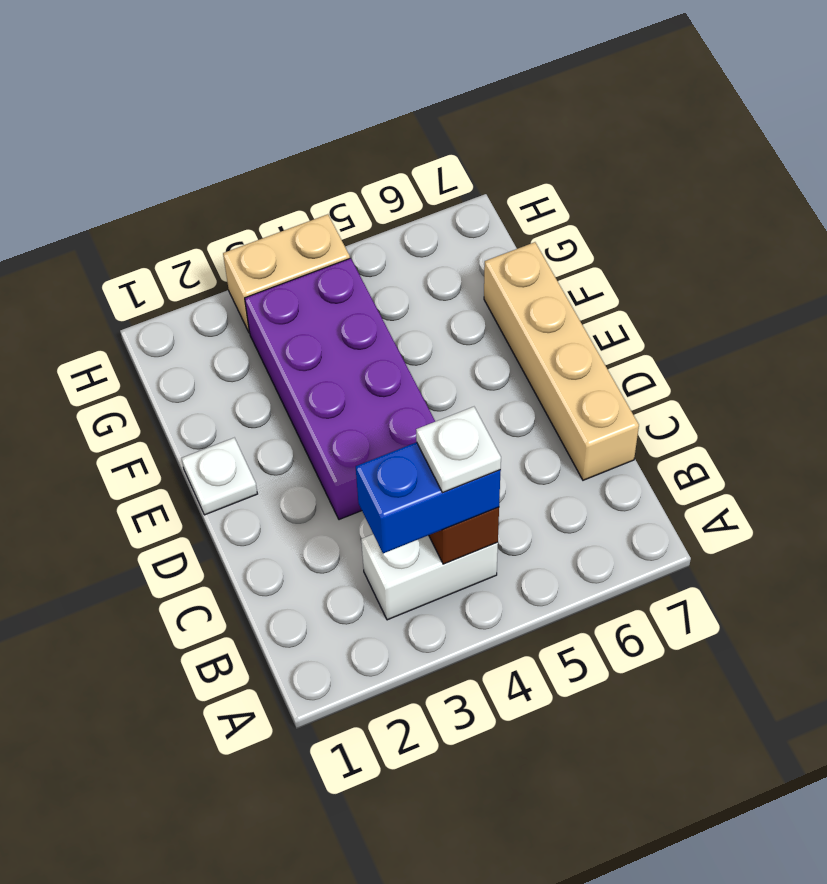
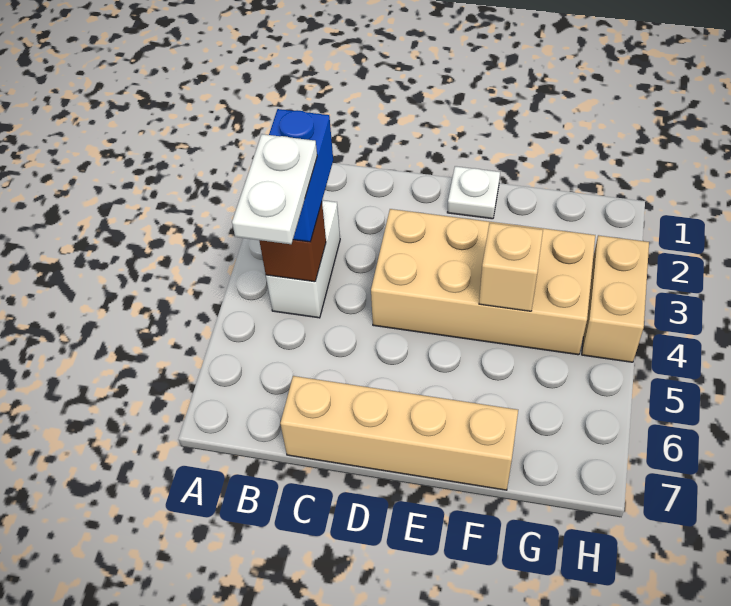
white 1x1 plate [416,407,501,493] -> white 1x2 plate [232,134,317,244]
purple 2x4 brick [245,258,435,520] -> tan 2x4 brick [371,209,595,355]
none -> tan 1x1 brick [479,223,543,311]

